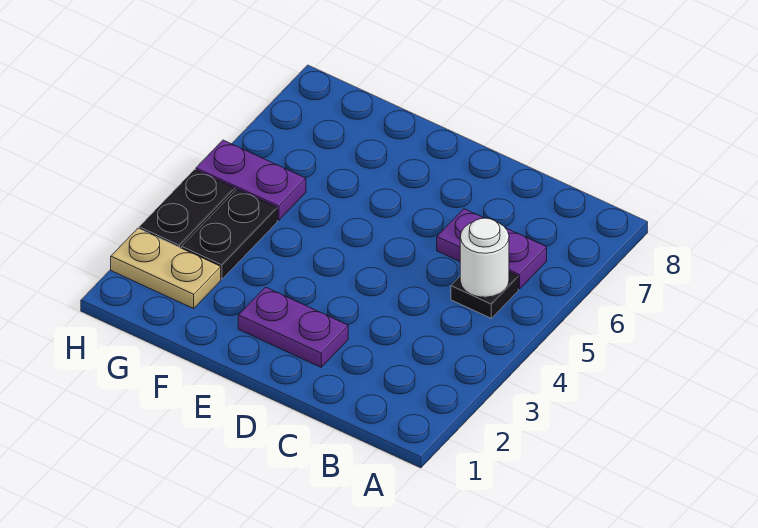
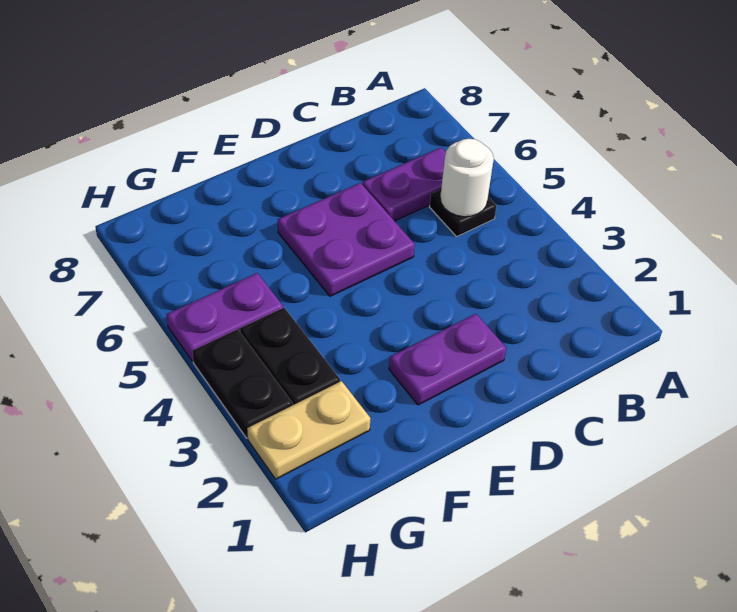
none -> purple 2x2 plate [278,183,415,296]

